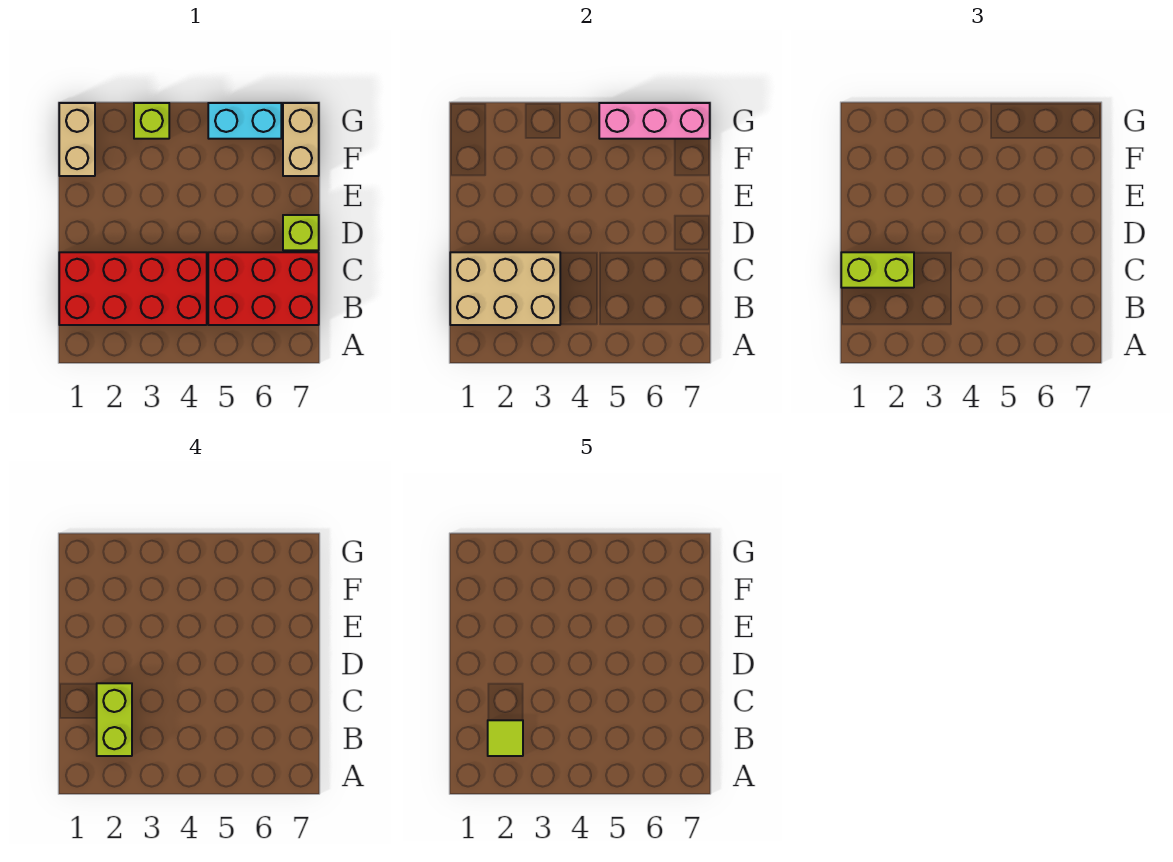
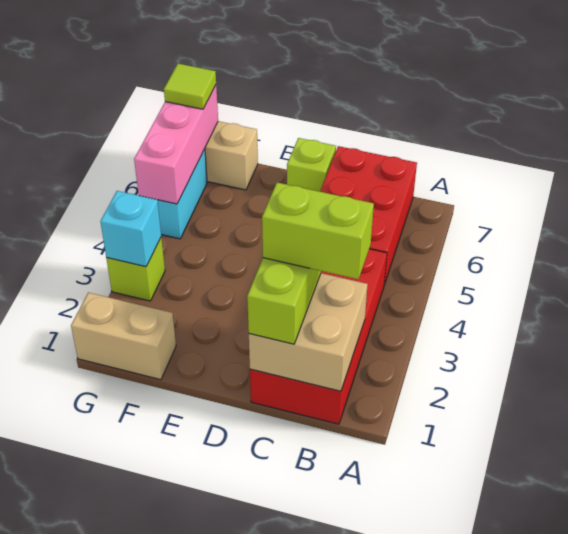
tan 2x3 brick [450,252,560,325] -> tan 2x2 brick [249,273,368,391]
lime 1x1 tile [488,720,523,756] -> lime 1x1 tile moved to [164,64,216,109]
none -> cyan 1x1 brick [100,191,161,267]

